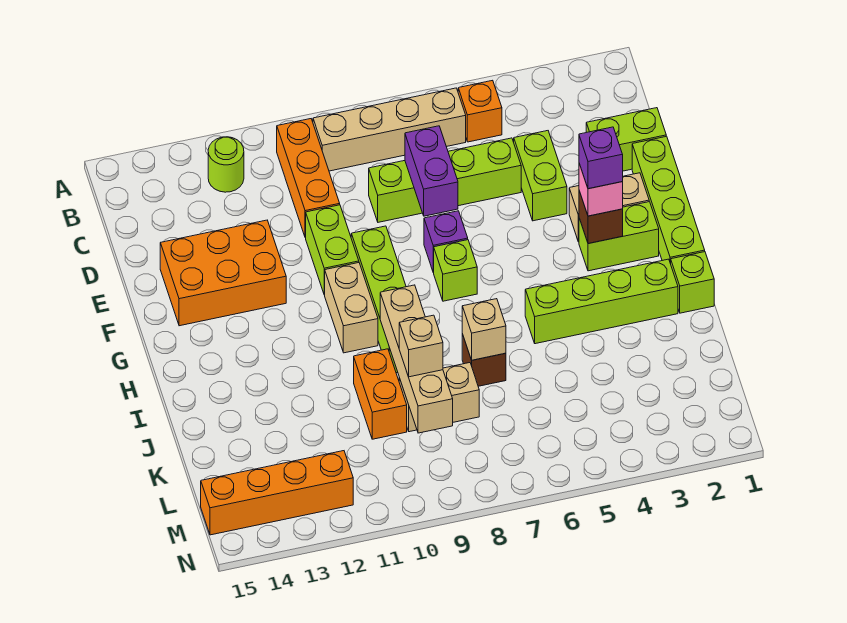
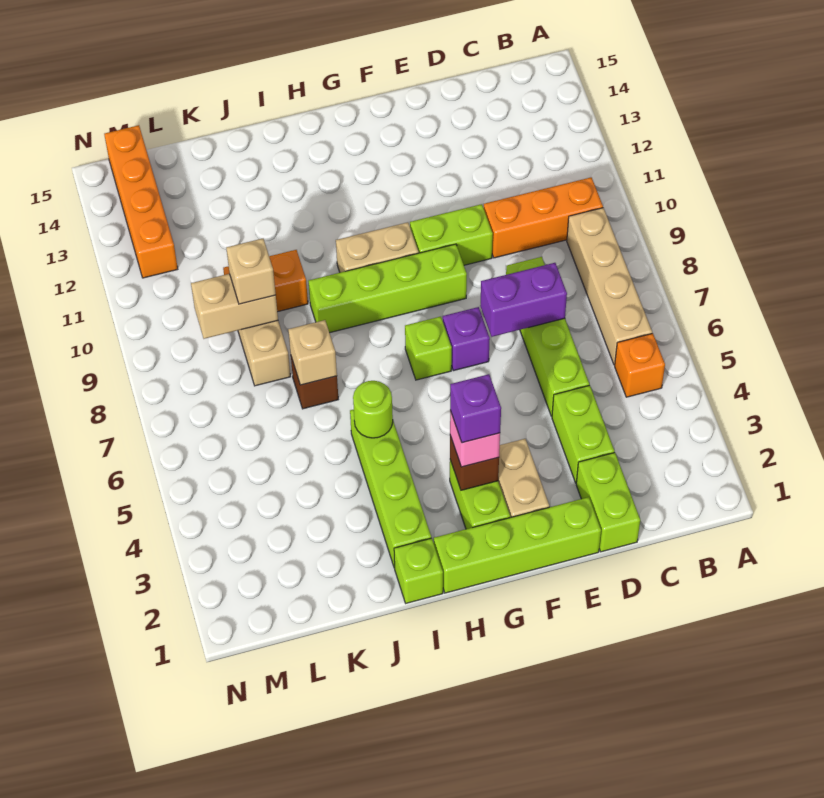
lime 1x1 round brick [208,137,244,192] -> lime 1x1 round brick moved to [353,381,393,438]
lime 1x2 brick [514,131,567,221] -> lime 1x2 brick turned to [552,385,615,483]
orange 2x3 brick [160,220,286,326] -> none
tan 1x4 brick [380,285,453,433] -> tan 1x2 brick [191,274,278,339]

